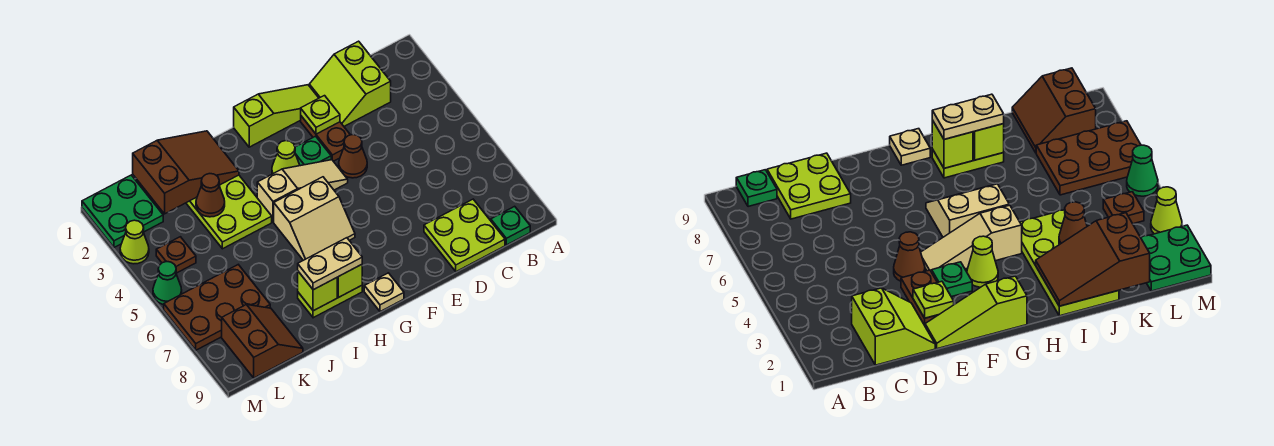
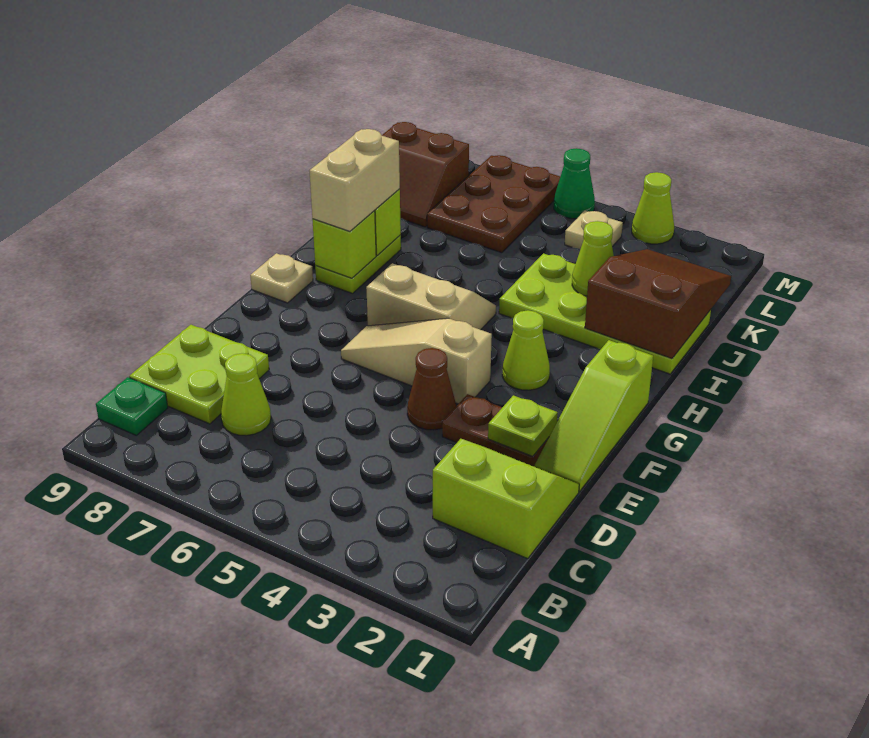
none -> lime 1x1 cone [221,353,271,436]
green 1x1 plate [295,136,331,166] -> none
tan 1x3 slope [257,160,348,222] -> tan 1x3 slope turned to [341,318,492,404]
tan 2x2 slope [274,177,355,260] -> tan 2x2 slope turned to [366,263,496,330]
tan 1x2 plate [298,238,362,290] -> tan 1x2 brick [309,129,400,231]
brown 2x3 slope [133,131,239,214] -> brown 2x3 slope turned to [585,249,731,358]
brown 1x1 cone [196,174,225,217] -> lime 1x1 cone [572,221,614,296]
green 2x2 plate [82,175,163,247] -> none
brown 1x1 plate [156,237,196,273] -> tan 1x1 plate [565,211,623,249]

